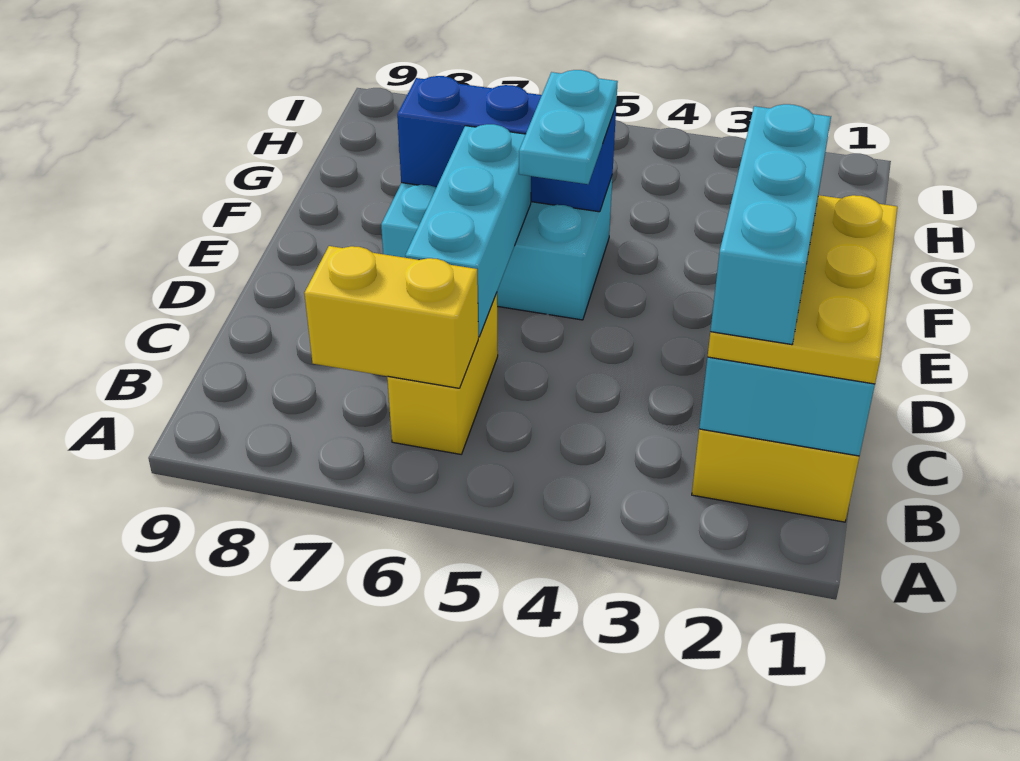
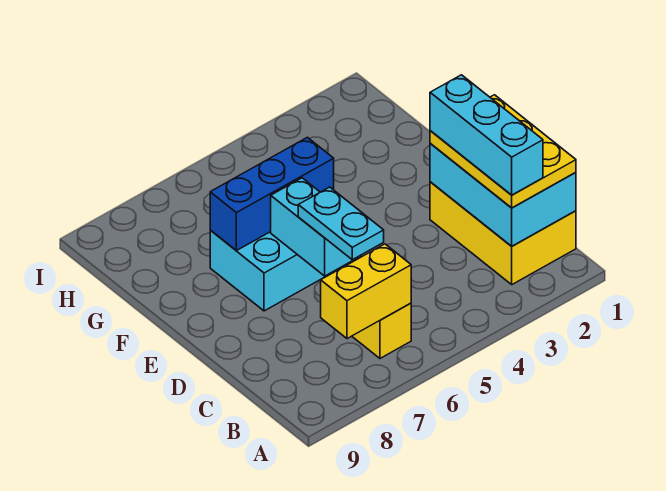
cyan 1x3 brick [405,124,531,337] -> cyan 1x2 brick [271,178,356,276]
cyan 1x2 plate [519,70,618,184] -> cyan 1x2 plate moved to [298,187,384,260]

